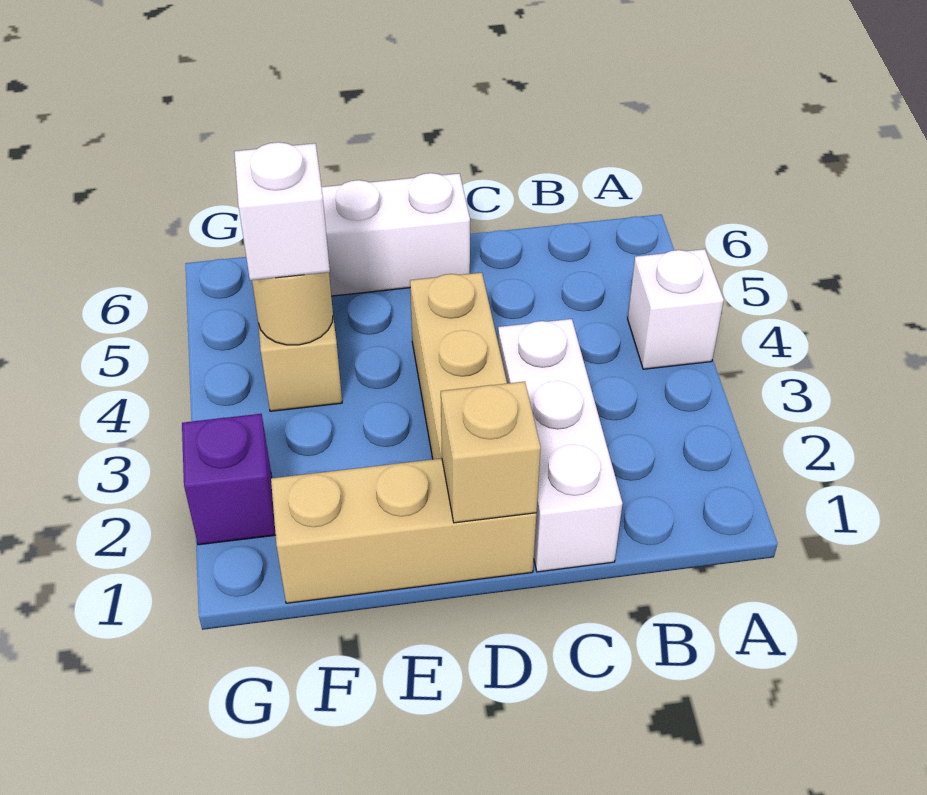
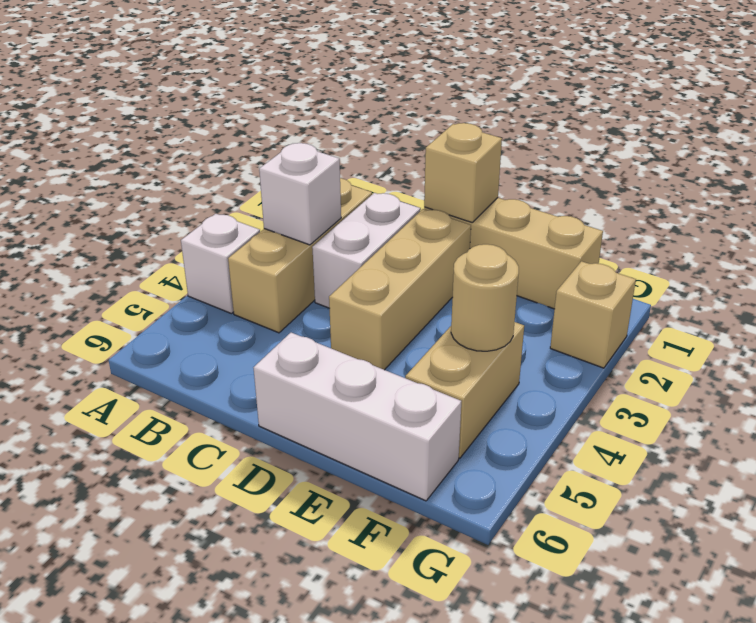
none -> tan 1x3 brick [228,178,372,333]
white 1x3 brick [498,319,623,572] -> white 1x2 brick [312,193,421,308]
white 1x1 brick [234,142,330,280] -> white 1x1 brick moved to [259,143,341,245]
purple 1x1 brick [182,414,276,545] -> tan 1x1 brick [550,261,636,368]

